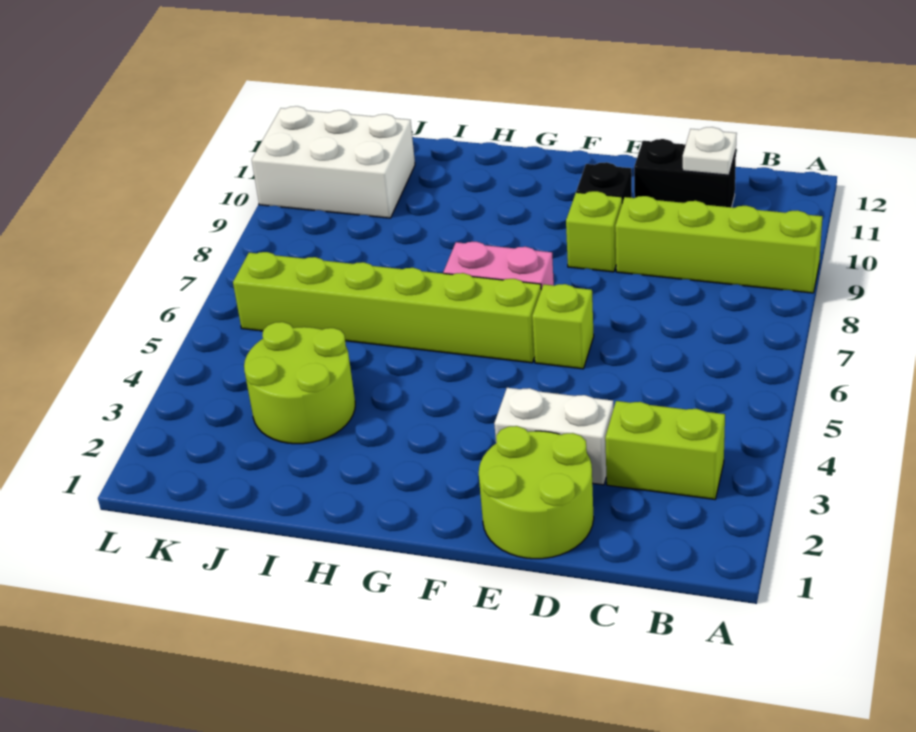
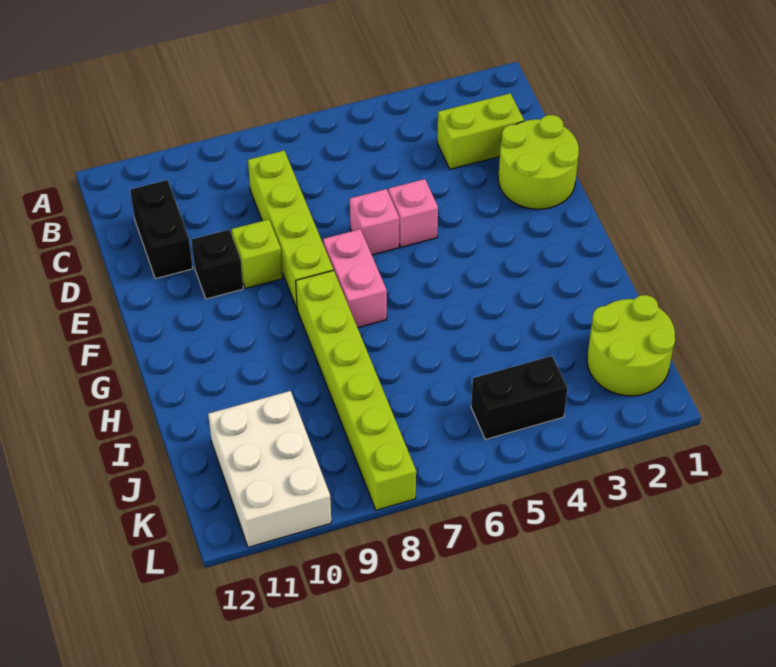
lime 1x4 brick [615,196,822,293] -> lime 1x4 brick moved to [248,151,333,308]
lime 1x2 brick [605,401,725,499] -> lime 1x2 brick turned to [437,93,524,169]
white 1x1 plate [683,127,737,175] -> none
white 1x2 brick [494,388,613,485] -> none
none -> pink 1x1 brick [388,179,438,247]
lime 1x1 brick [532,284,594,369] -> pink 1x1 brick [350,189,399,255]
lime 1x6 brick [233,252,541,363] -> lime 1x6 brick moved to [296,270,416,510]
lime 2x2 round brick [244,322,355,444] -> lime 2x2 round brick moved to [587,295,675,396]
none -> black 1x2 brick [471,356,567,440]

